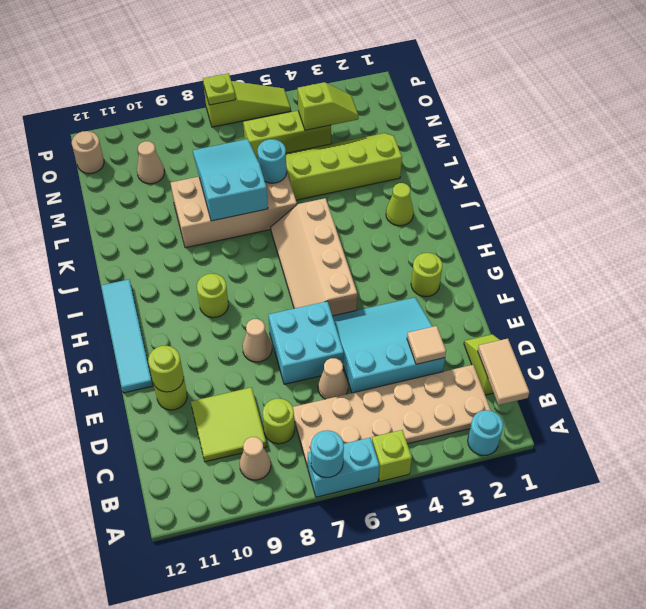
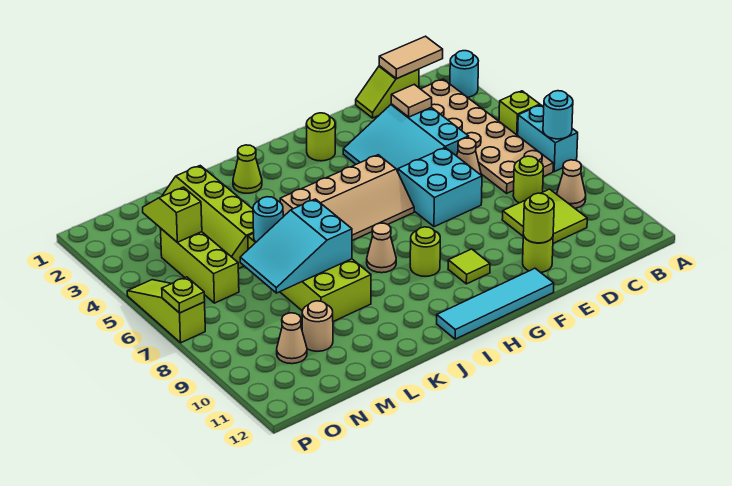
tan 1x1 cone [242,319,272,362] -> tan 1x1 cone moved to [367,223,396,273]
none -> lime 1x1 tile [448,249,490,284]
tan 2x4 brick [171,173,297,248] -> lime 2x4 brick [248,233,371,322]
tan 1x1 round brick [72,131,104,174] -> tan 1x1 round brick moved to [302,301,333,351]

